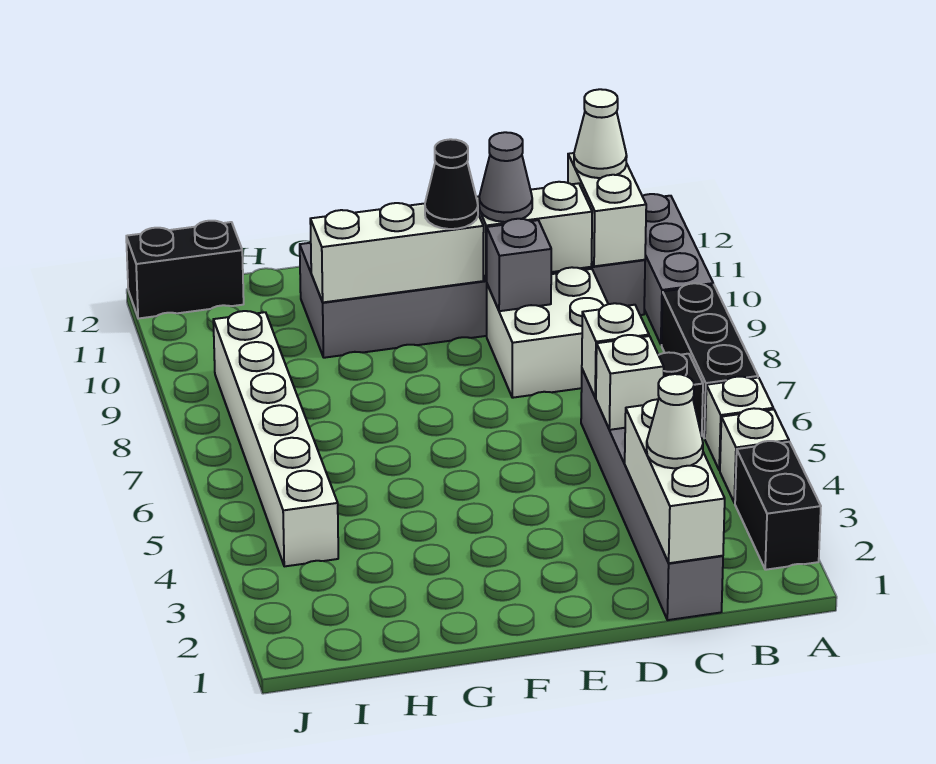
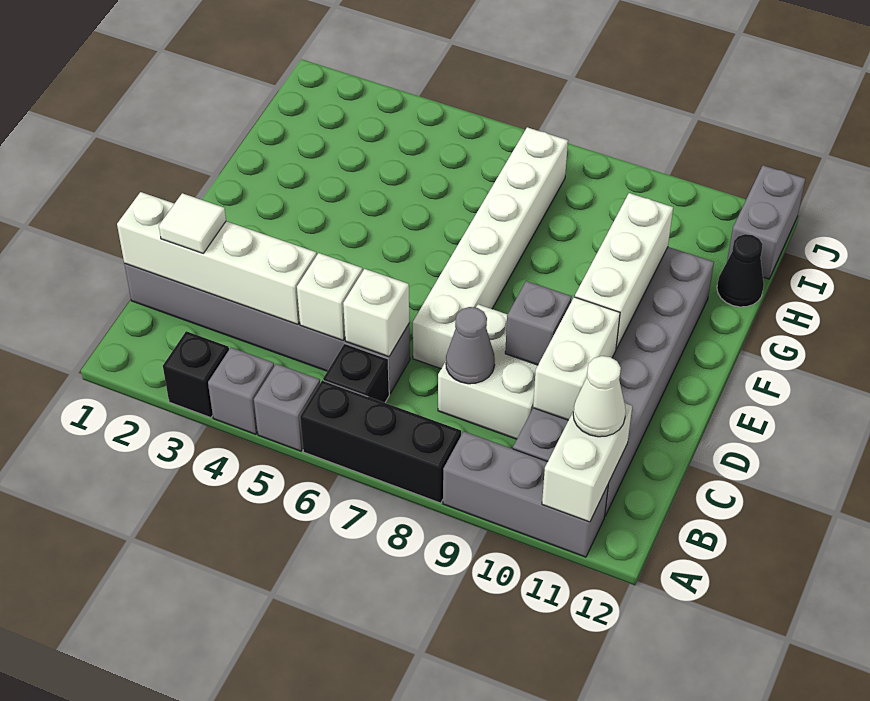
black 1x2 brick [735,441,821,570] -> black 1x1 brick [163,331,229,418]
white 1x1 brick [720,408,789,503] -> grey 1x1 brick [208,348,274,434]
white 1x1 brick [705,377,773,470] -> grey 1x1 brick [254,364,320,451]
white 1x2 brick [568,153,646,266] -> white 1x2 brick turned to [542,403,632,522]
white 1x3 brick [625,399,725,563] -> white 1x4 brick [117,192,317,325]
white 1x1 cone [647,374,703,468] -> white 1x1 tile [159,193,226,253]
grey 1x1 cone [479,132,532,222] -> grey 1x1 cone moved to [446,307,495,384]
black 1x1 cone [425,139,478,229] -> black 1x1 cone moved to [717,234,764,307]
white 1x6 brick [213,311,338,566] -> white 1x6 brick turned to [413,127,568,369]
black 1x2 brick [126,221,244,319] -> grey 1x2 brick [727,165,805,279]

